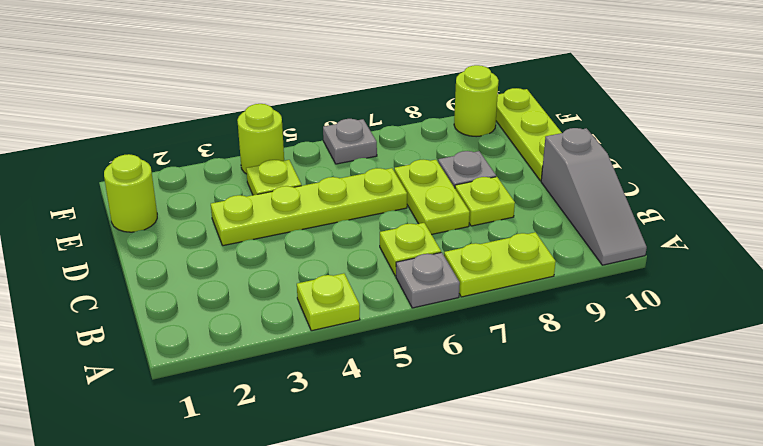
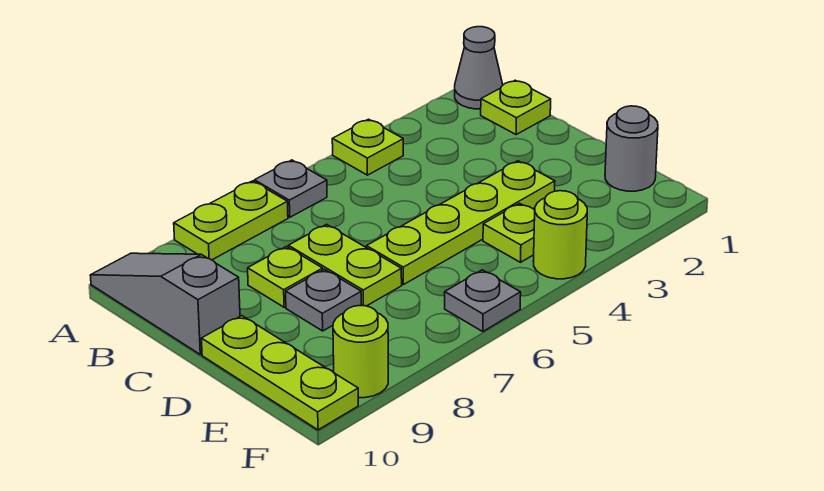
none -> grey 1x1 cone [455,27,503,109]
lime 1x1 plate [380,223,441,276] -> lime 1x1 plate moved to [481,80,551,134]
lime 1x1 round brick [104,154,157,232] -> grey 1x1 round brick [605,106,658,191]

